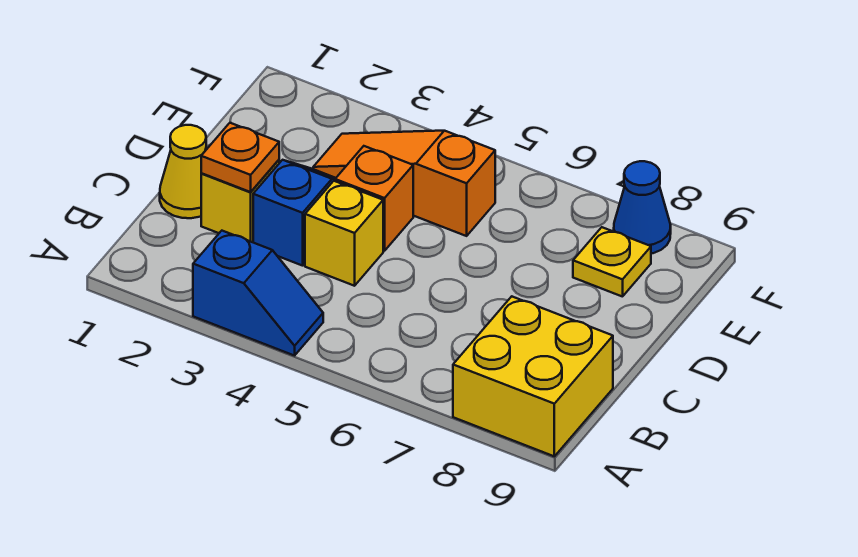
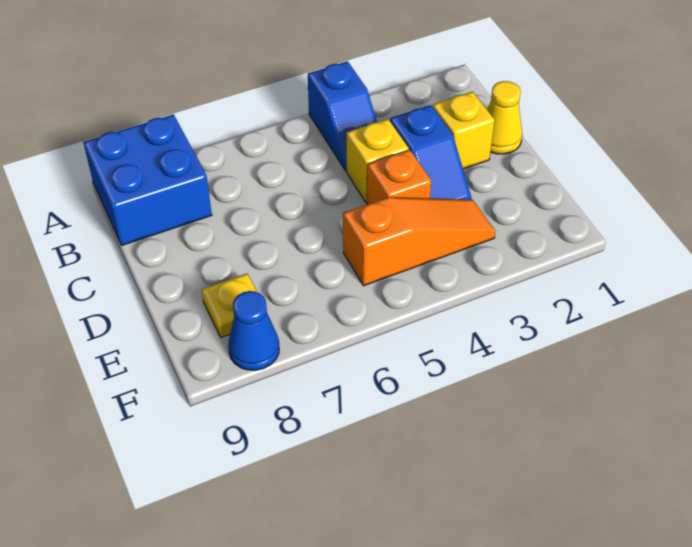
blue 1x2 slope [193,231,323,356] -> blue 1x2 slope turned to [308,61,377,171]
yellow 2x2 brick [453,296,613,456] -> blue 2x2 brick [83,114,212,245]
orange 1x1 plate [201,123,279,192] -> none

